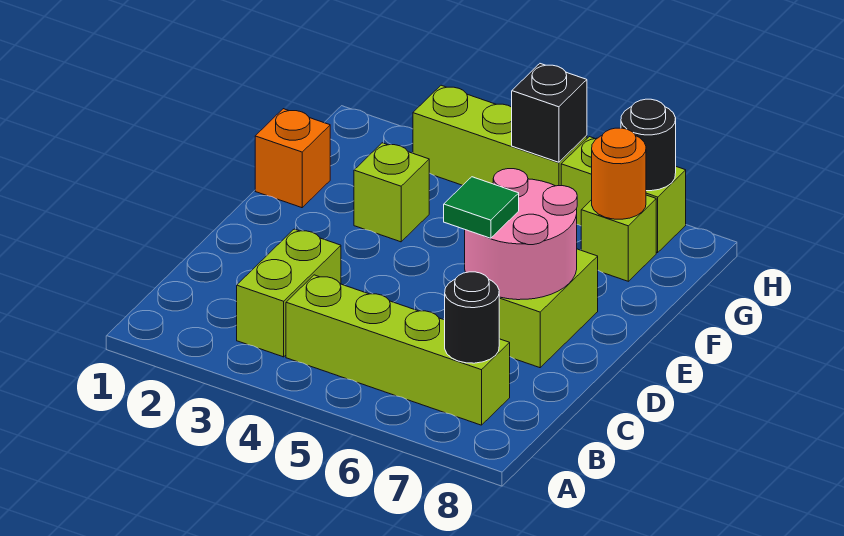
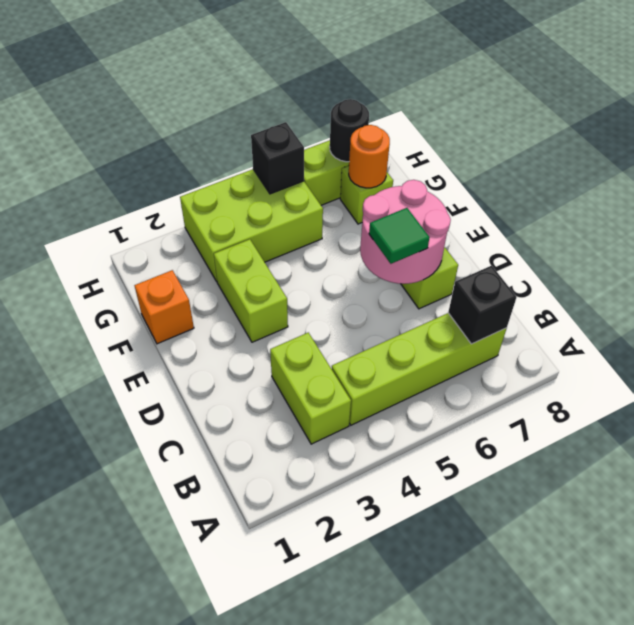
black 1x1 round brick [445,272,499,363] -> black 1x1 brick [448,266,517,344]
lime 1x1 brick [354,143,429,242] -> lime 1x2 brick [214,239,288,342]
lime 1x3 brick [413,85,587,186] -> lime 2x3 brick [180,169,323,281]

